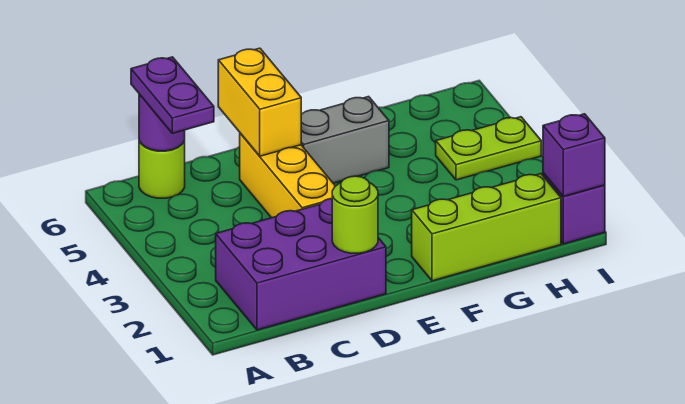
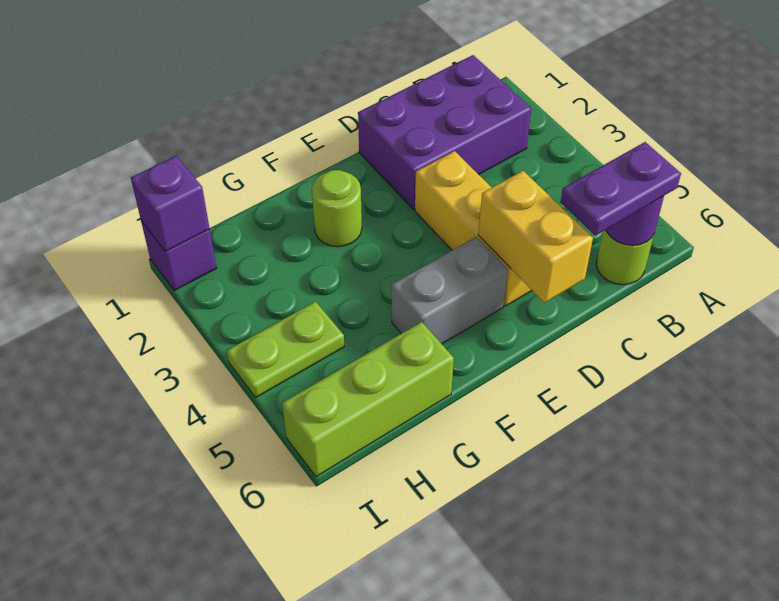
purple 1x2 plate [131,57,214,133] -> purple 1x2 plate turned to [560,142,681,236]
lime 1x1 round brick [332,176,378,253] -> lime 1x1 round brick moved to [312,170,362,247]
lime 1x3 brick [412,174,561,281] -> lime 1x3 brick moved to [282,322,454,477]

